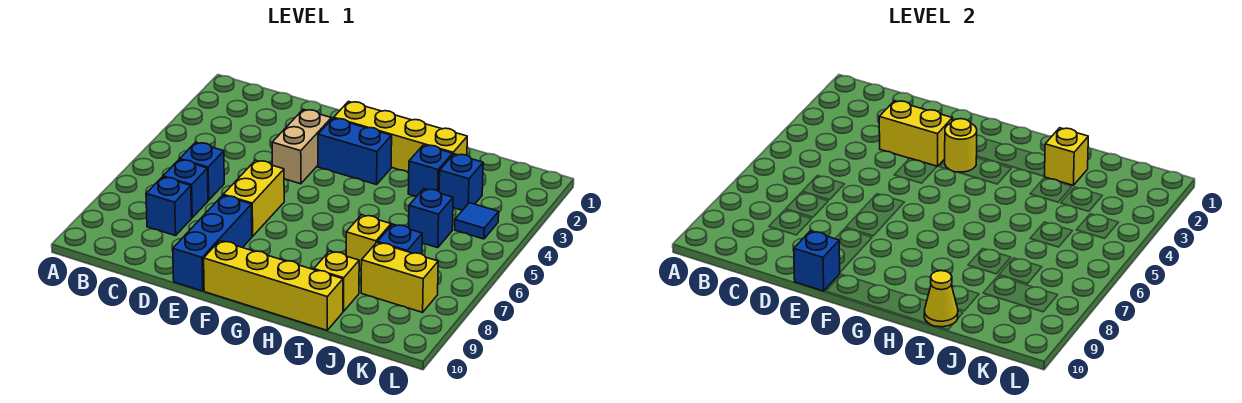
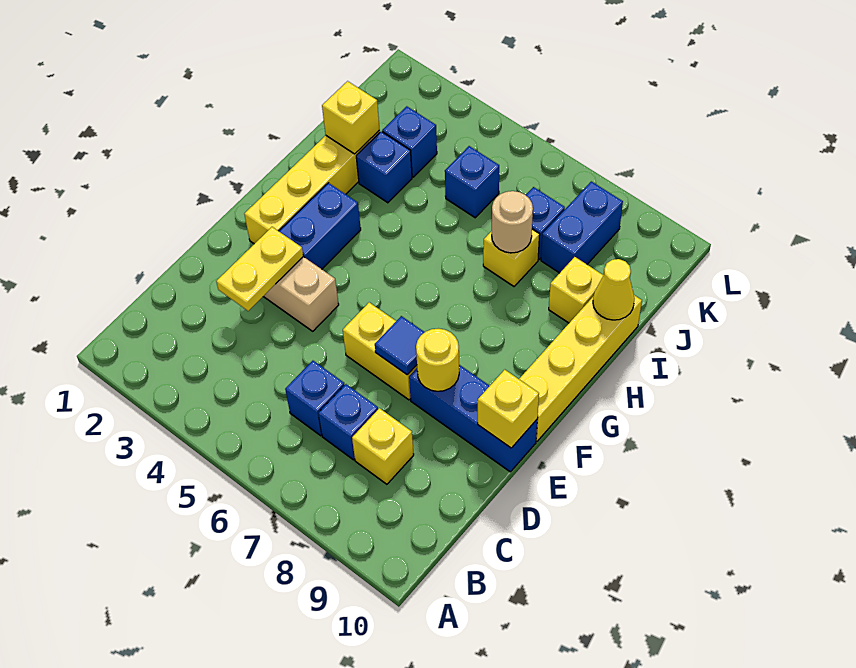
blue 1x1 brick [146,177,192,236] -> yellow 1x1 brick [352,408,414,484]
yellow 1x2 brick [879,101,952,167] -> yellow 1x2 plate [216,227,303,311]
blue 1x1 brick [794,231,840,291] -> yellow 1x1 brick [478,370,539,448]
yellow 1x1 round brick [945,119,977,172] -> yellow 1x1 round brick moved to [416,329,459,391]
none -> tan 1x1 round brick [492,191,533,253]
yellow 1x2 brick [361,242,438,312] -> blue 1x2 brick [541,182,623,273]
blue 1x1 tile [455,203,499,239] -> blue 1x1 tile moved to [375,316,425,375]

